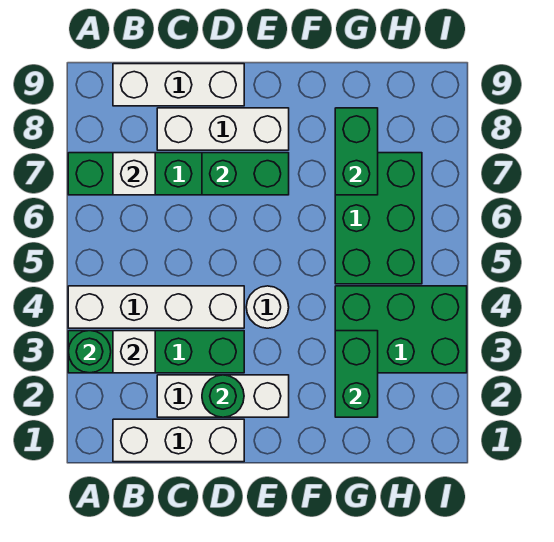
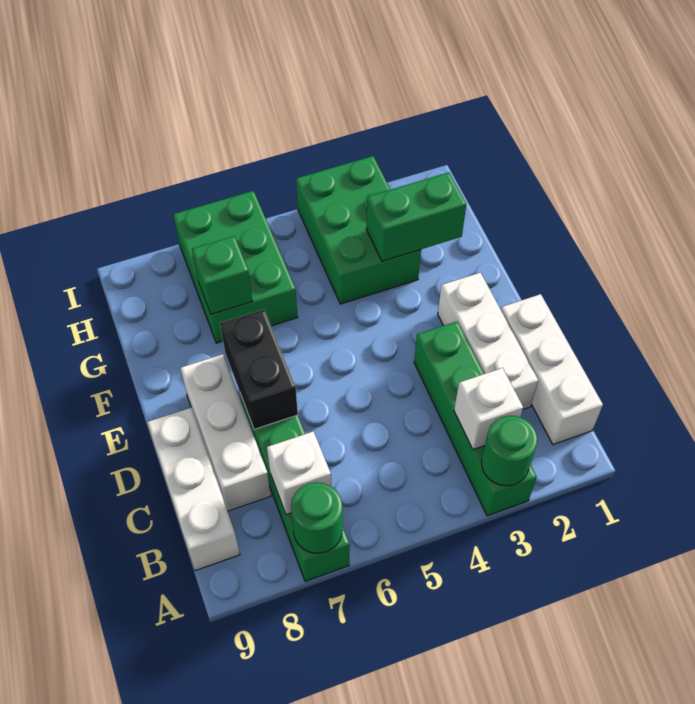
white 1x4 brick [68,286,244,328] -> none
green 1x1 round brick [202,375,244,417] -> green 1x1 round brick moved to [291,482,342,553]
green 1x2 brick [202,153,289,195] -> black 1x2 brick [220,309,298,429]
white 1x1 round brick [246,286,289,328] -> none
green 2x3 brick [335,153,422,284] -> green 2x3 brick turned to [173,191,298,343]
green 1x2 brick [335,108,378,195] -> green 1x1 brick [192,236,252,314]

